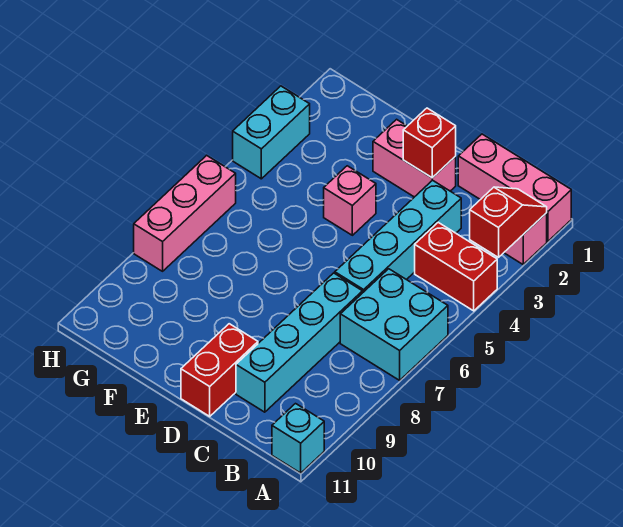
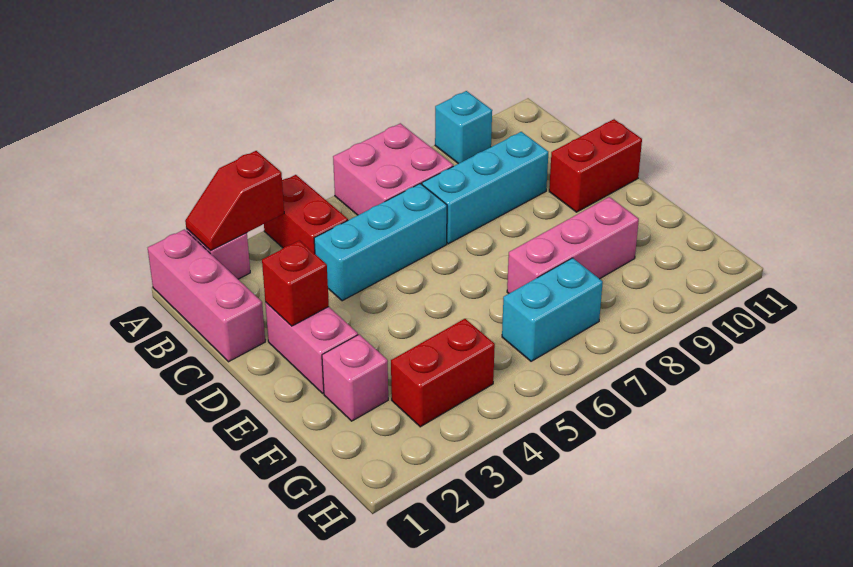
cyan 2x2 brick [340,269,448,380] -> pink 2x2 brick [333,123,453,215]
cyan 1x1 brick [272,404,324,473] -> cyan 1x1 brick moved to [435,91,492,164]
cyan 1x4 brick [335,180,461,292] -> cyan 1x3 brick [314,184,447,301]
cyan 1x4 brick [236,273,363,412] -> cyan 1x3 brick [422,132,548,244]
pink 1x1 brick [324,166,376,235] -> pink 1x1 brick moved to [322,335,388,421]
none -> red 1x2 brick [391,319,495,427]
cyan 1x2 brick [233,86,310,179] -> cyan 1x2 brick moved to [502,258,603,361]
pink 1x3 brick [134,155,236,271] -> pink 1x3 brick moved to [507,197,639,293]

